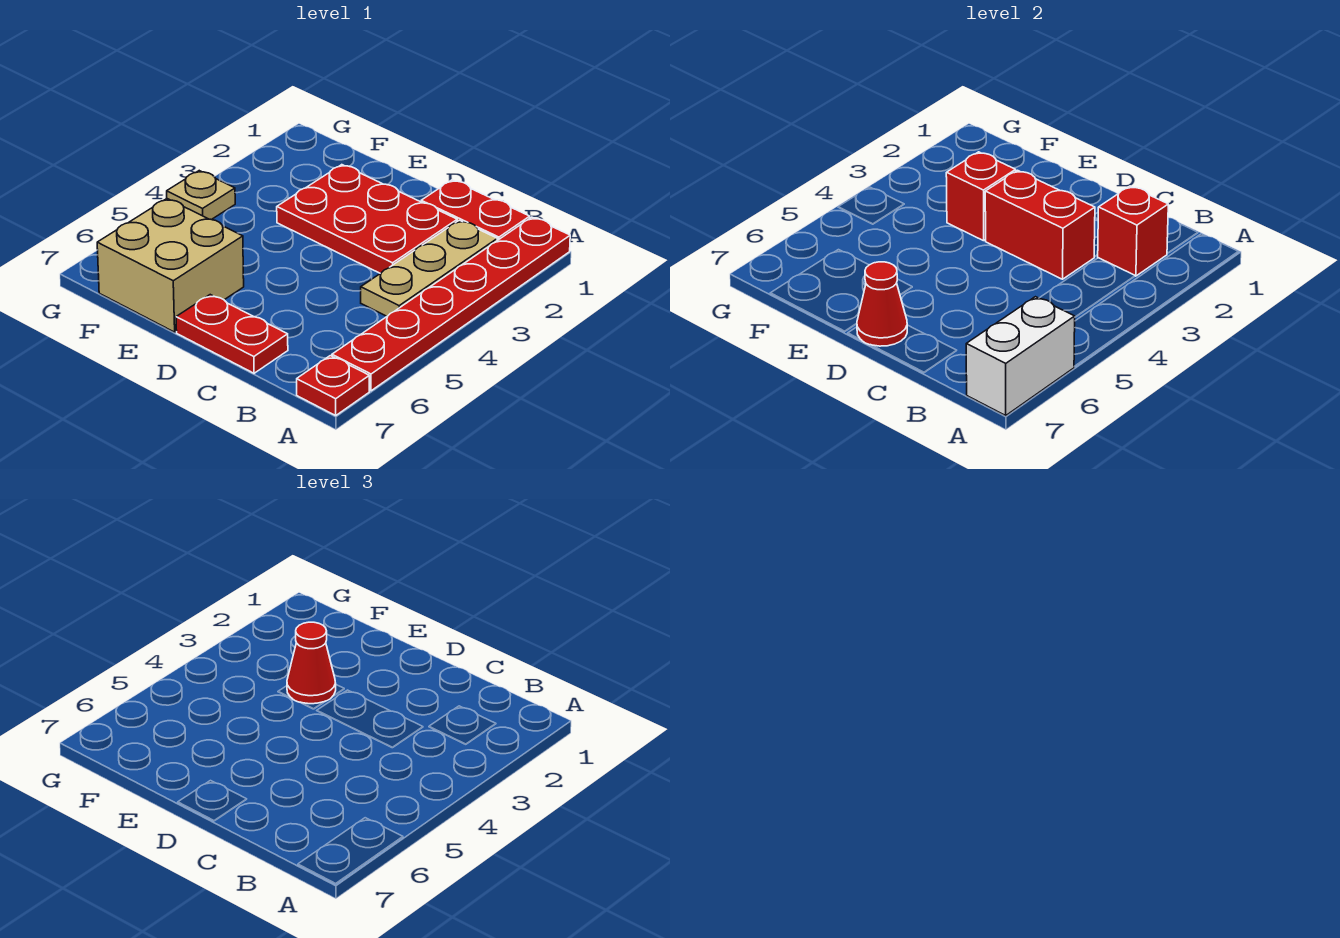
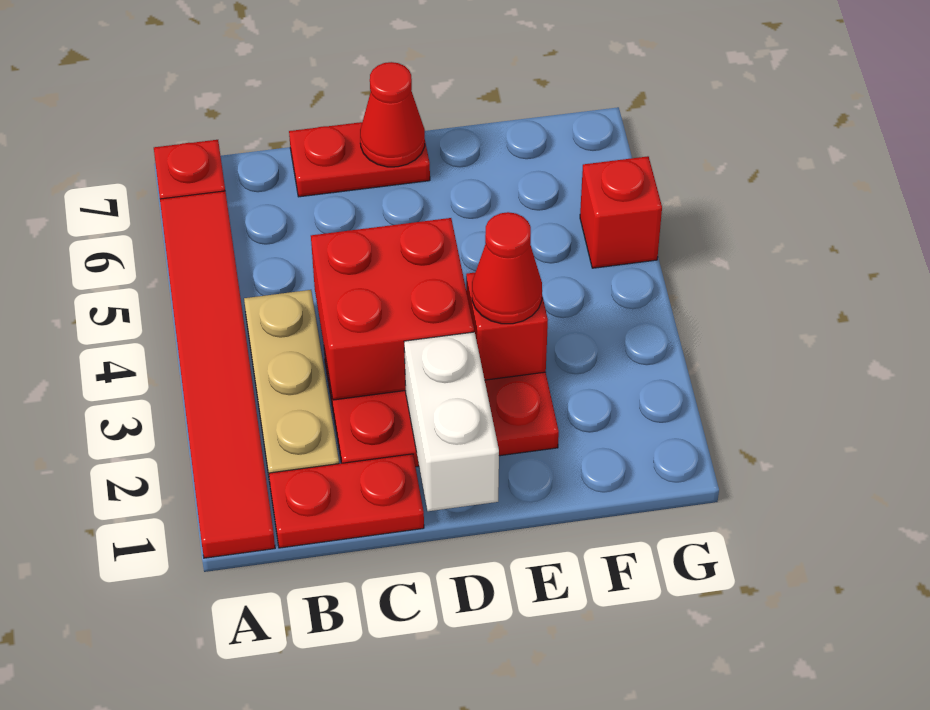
red 1x6 plate [332,217,570,391] -> red 1x6 tile [160,191,275,558]
white 1x2 brick [966,297,1075,415] -> white 1x2 brick moved to [404,332,499,511]
red 1x1 brick [1098,186,1168,276] -> red 1x1 brick moved to [580,156,662,268]
red 1x2 brick [985,170,1095,279] -> red 2x2 brick [311,218,474,400]
tan 2x2 brick [97,199,244,332] -> none
tan 1x1 plate [167,171,235,220] -> none

